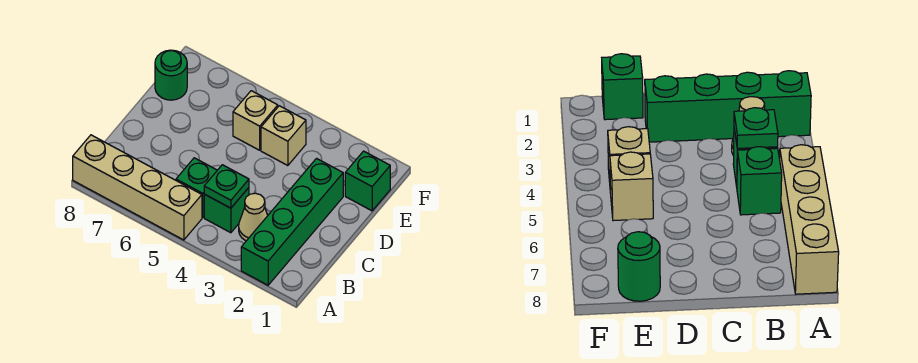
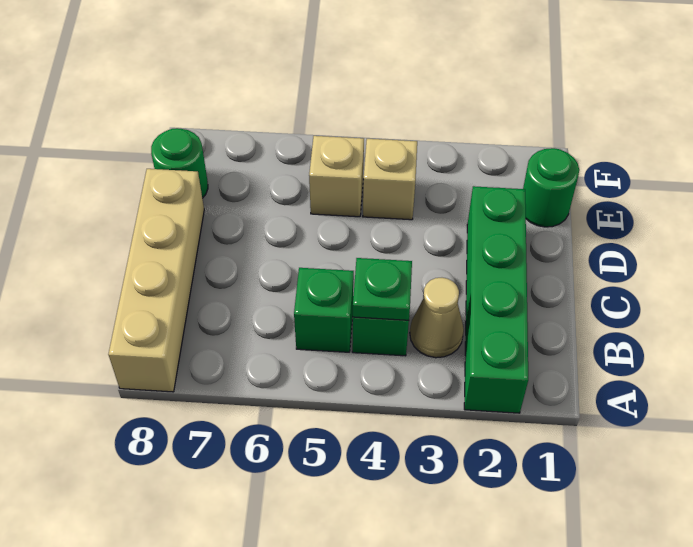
tan 1x4 brick [73,135,202,240] -> tan 1x4 brick turned to [108,169,204,392]
green 1x1 brick [345,151,390,211] -> green 1x1 round brick [523,148,579,227]

